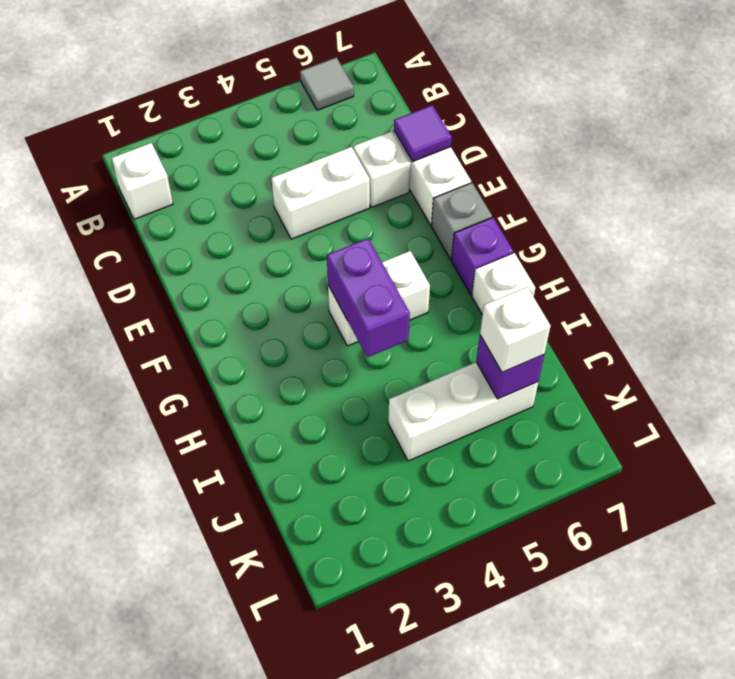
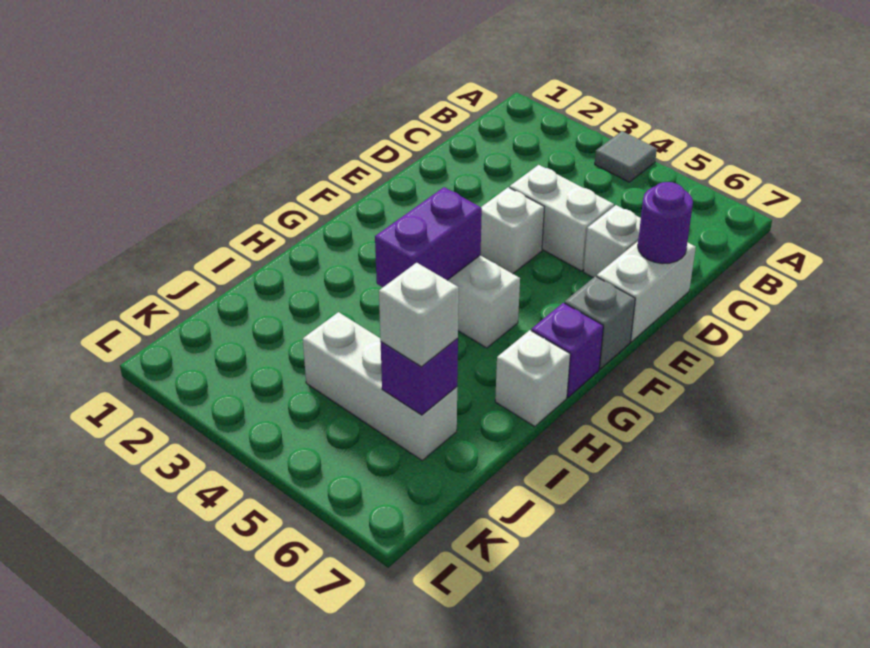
grey 1x1 tile [300,57,354,110] -> grey 1x1 tile moved to [595,131,657,182]
white 1x1 brick [112,143,173,219] -> white 1x1 brick moved to [481,187,544,274]
purple 1x1 tile [394,105,452,162] -> purple 1x1 round brick [638,182,693,264]

